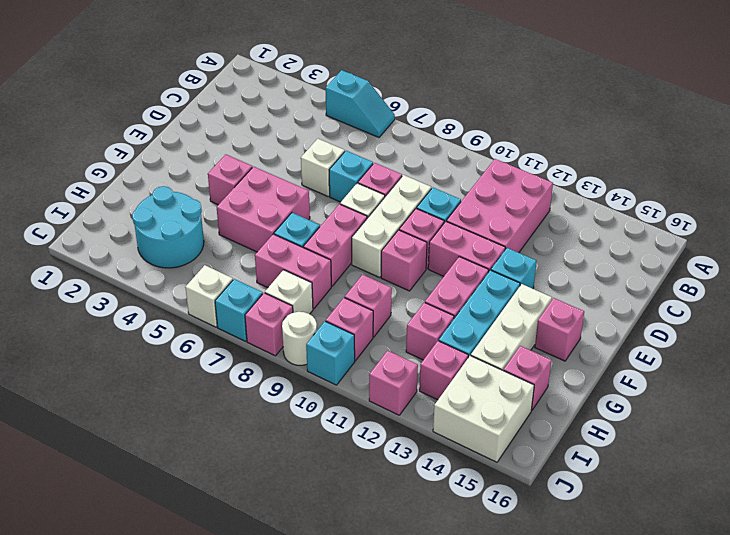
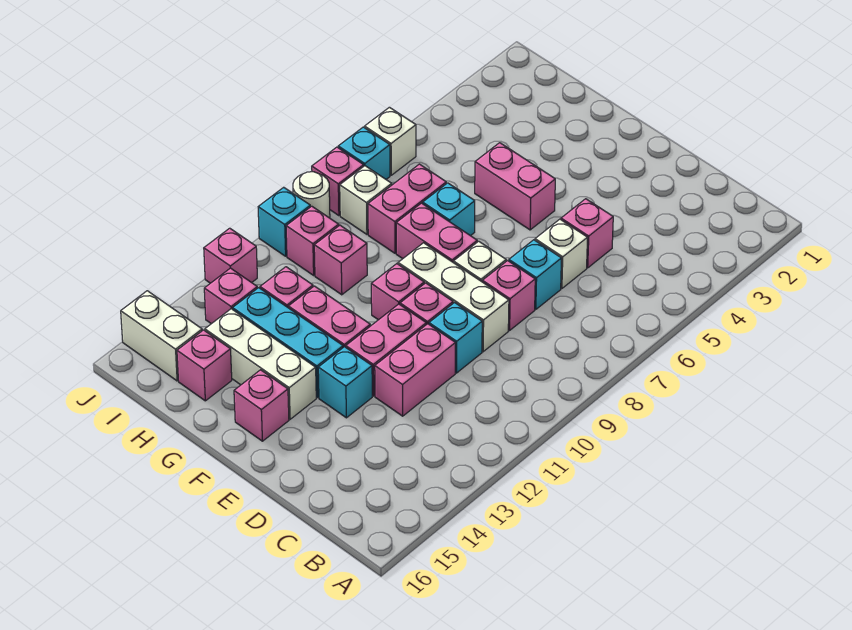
cyan 1x2 slope [326,70,395,137] -> none
pink 2x3 brick [446,159,553,253] -> pink 1x2 brick [375,324,455,416]
pink 1x1 brick [208,154,252,205] -> pink 1x1 brick moved to [561,199,613,268]
pink 2x2 brick [217,166,310,252] -> pink 1x2 brick [475,143,555,230]
cyan 2x2 round brick [132,186,204,268] -> none
white 2x2 brick [433,356,534,462] -> white 1x2 brick [121,291,202,381]

